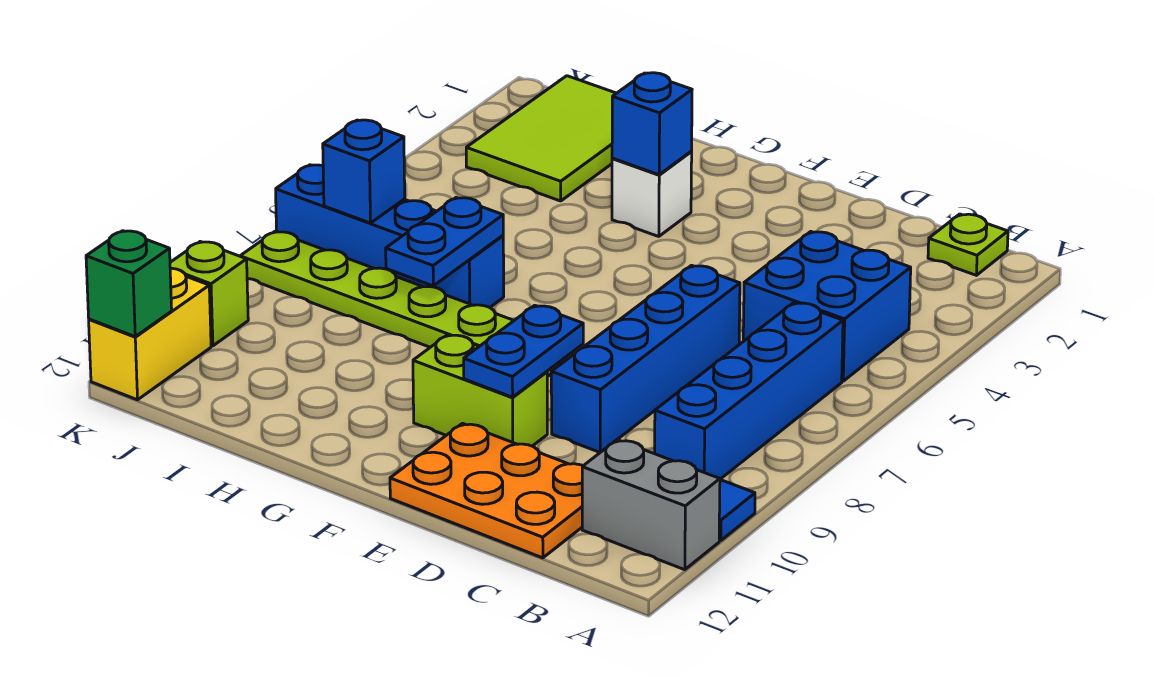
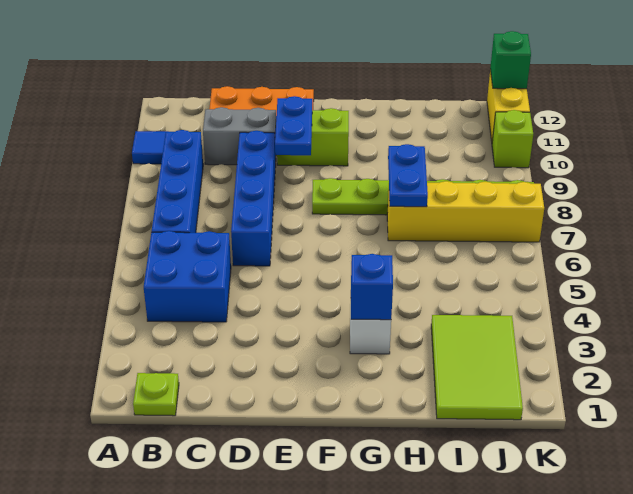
grey 1x2 brick [582,440,720,570] -> grey 1x2 brick moved to [203,107,276,165]
blue 1x4 brick [276,165,504,308] -> yellow 1x4 brick [387,181,544,242]
blue 1x1 brick [323,120,405,223] -> none

